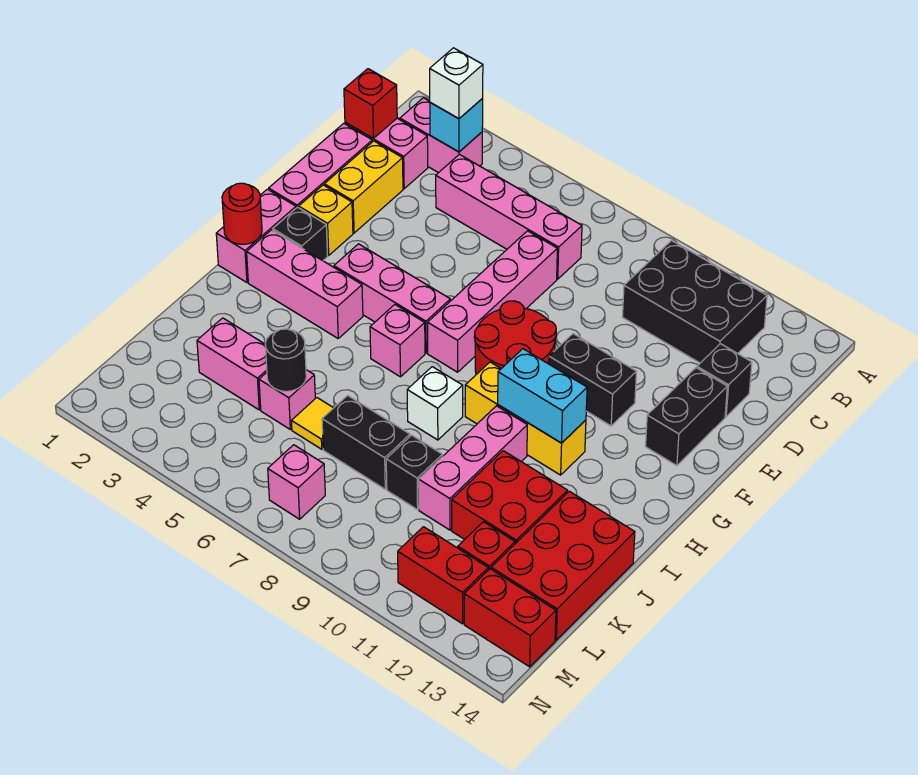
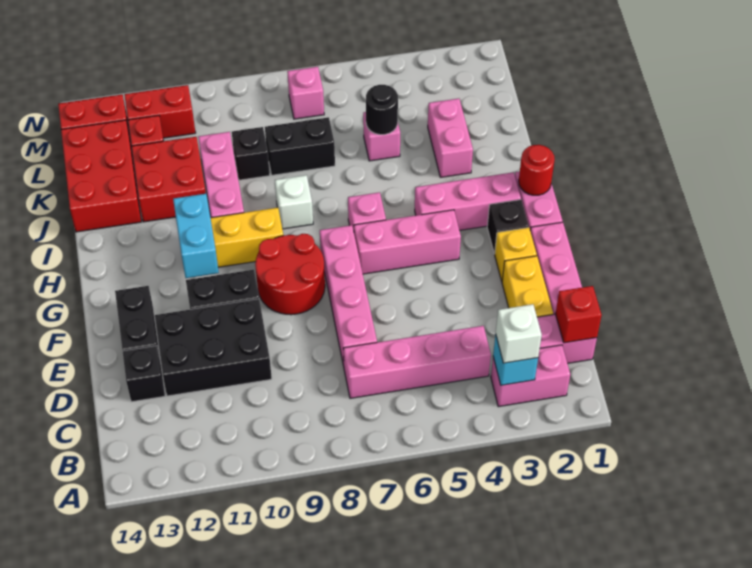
black 2x3 brick [623,241,767,363] -> black 2x3 brick moved to [154,299,272,396]
cyan 1x2 brick [498,349,587,443] -> cyan 1x2 brick turned to [173,194,219,278]
pink 1x2 brick [197,318,267,410] -> pink 1x2 brick turned to [428,99,473,177]
yellow 1x1 tile [291,398,333,449] -> none

